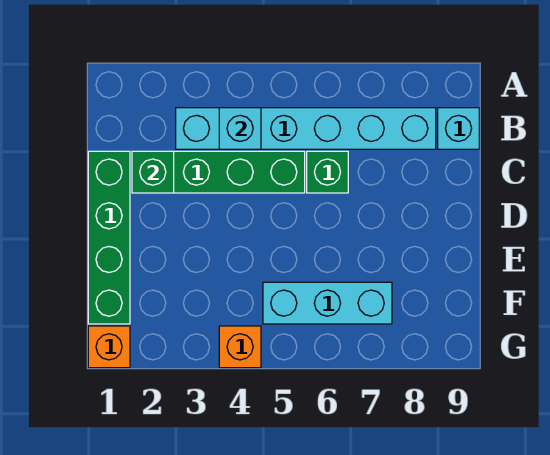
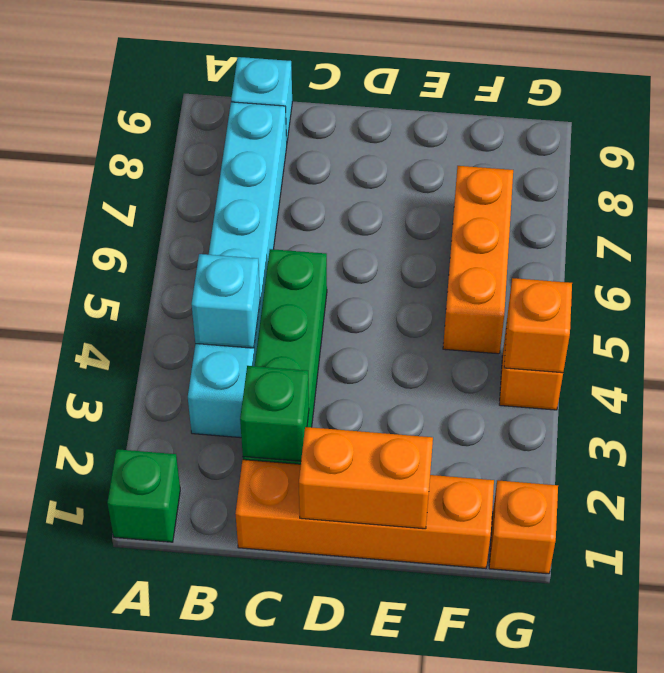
green 1x4 brick [88,151,130,324] -> orange 1x4 brick [235,460,494,568]
green 1x1 brick [307,151,348,193] -> green 1x1 brick moved to [107,449,180,542]
none -> orange 1x2 brick [299,427,433,529]
cyan 1x3 brick [263,282,392,324] -> orange 1x3 brick [443,166,513,354]
none -> orange 1x1 brick [504,278,572,373]

